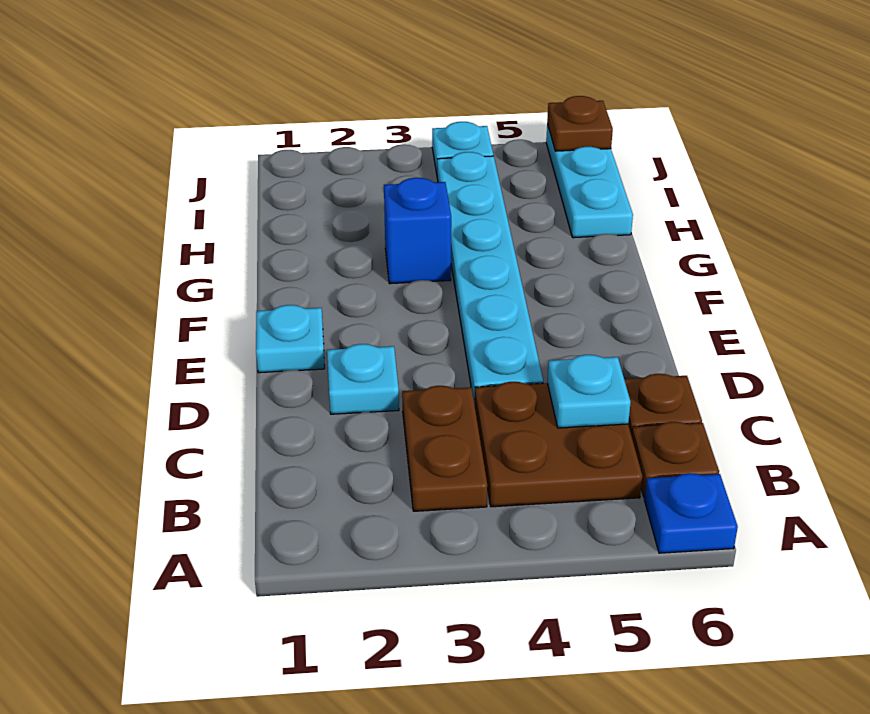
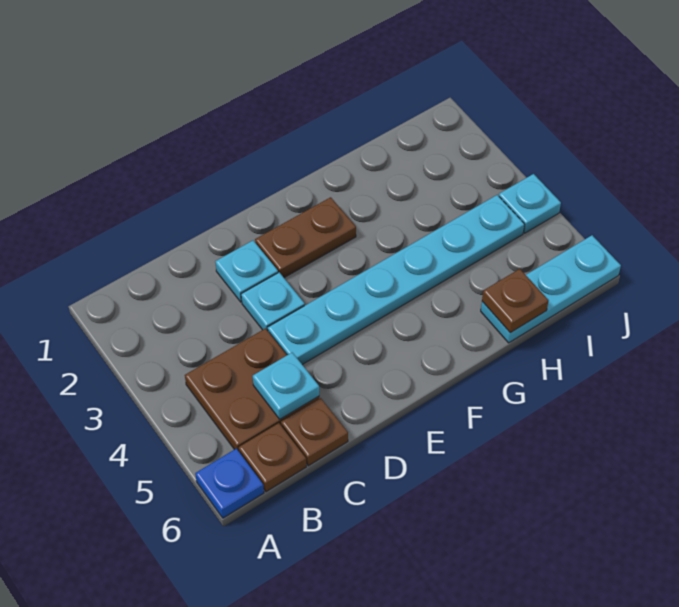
brown 1x2 plate [402,386,487,511] -> brown 1x2 plate moved to [255,197,356,278]
cyan 1x1 plate [256,305,325,373] -> cyan 1x1 plate moved to [241,273,305,331]
blue 1x1 brick [384,178,451,284] -> none
brown 1x1 plate [547,96,613,151] -> brown 1x1 plate moved to [482,269,549,333]

